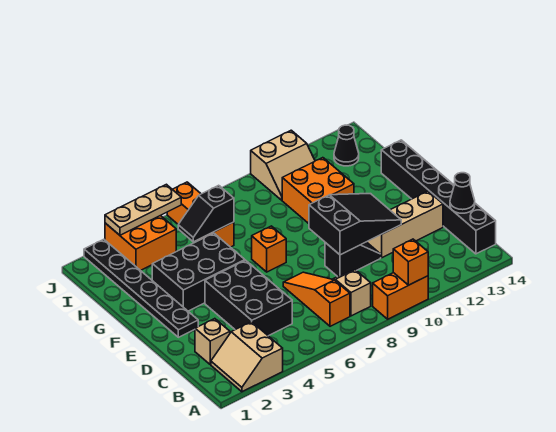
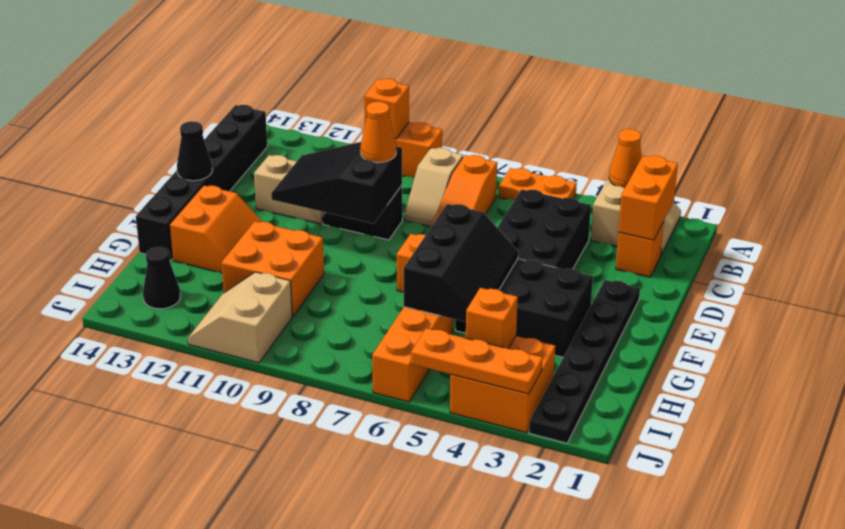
none -> orange 1x1 cone [609,129,642,188]
none -> orange 1x2 plate [498,168,577,200]
none -> orange 1x2 brick [618,156,678,240]
tan 1x1 brick [195,319,230,364] -> orange 1x1 brick [616,222,664,277]
black 1x1 cone [450,173,475,213] -> black 1x1 cone moved to [177,121,212,181]
none -> orange 1x1 cone [360,101,396,163]
tan 1x3 brick [367,191,443,258] -> tan 1x2 brick [254,155,326,224]
none -> orange 2x2 slope [170,185,263,273]
black 1x2 slope [178,185,234,242] -> black 2x3 slope [404,204,518,322]
none -> orange 1x1 brick [466,288,518,349]
tan 2x2 slope [251,130,315,200] -> tan 2x2 slope turned to [188,272,292,363]
tan 1x3 plate [105,184,181,235] -> orange 1x3 plate [411,328,543,394]

